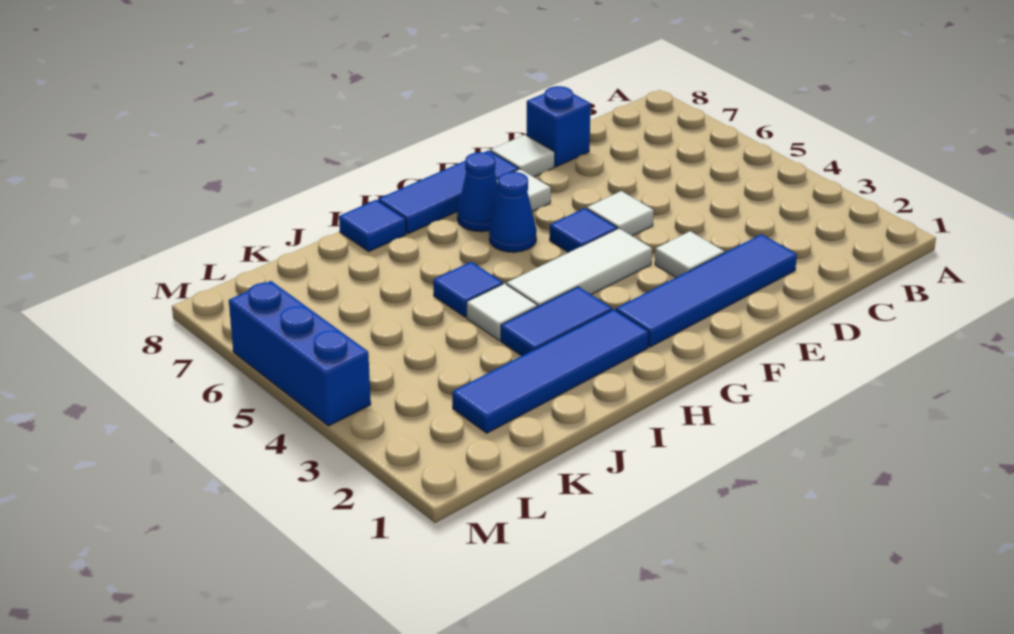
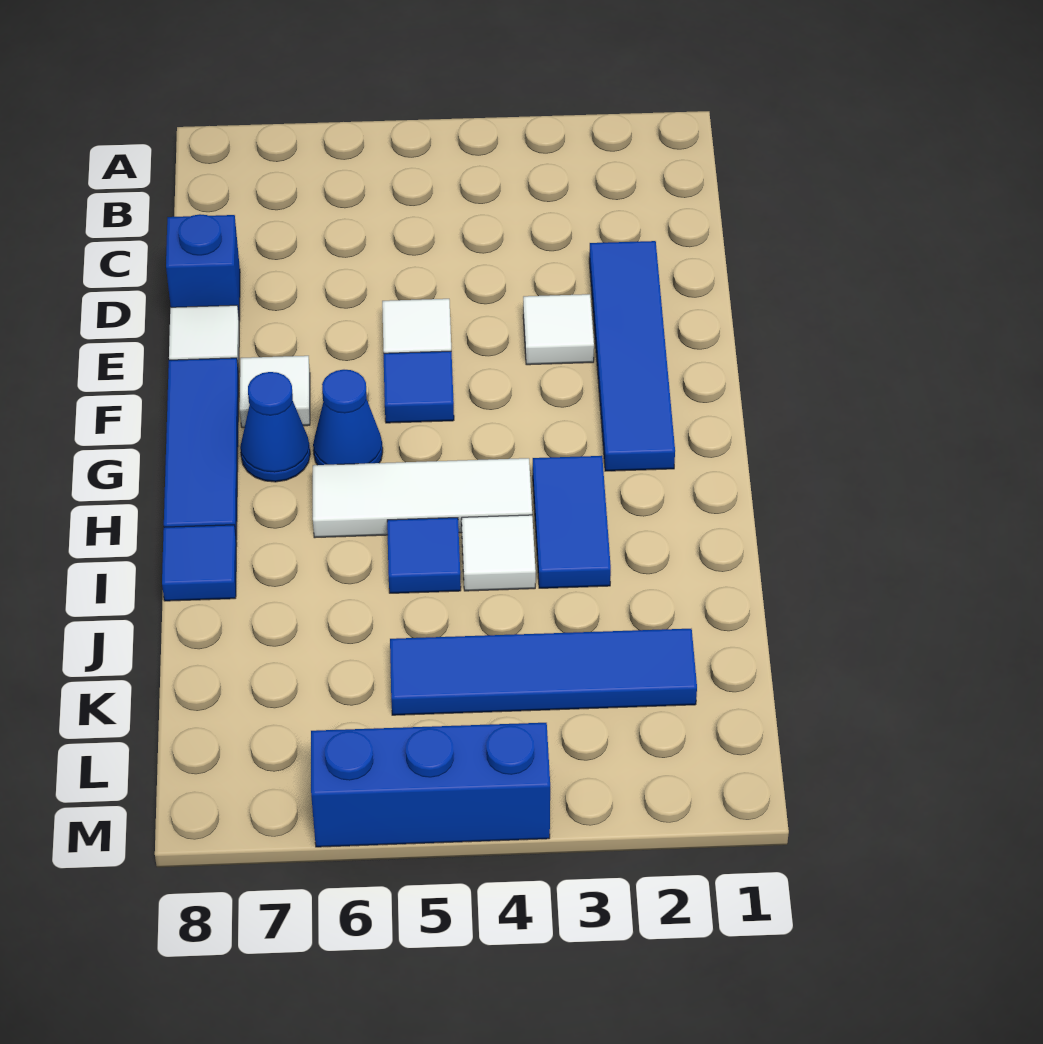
white 1x3 tile [507,228,652,307] -> white 1x3 tile turned to [313,458,532,538]
blue 1x4 tile [452,309,649,433] -> blue 1x4 tile turned to [390,629,697,715]

